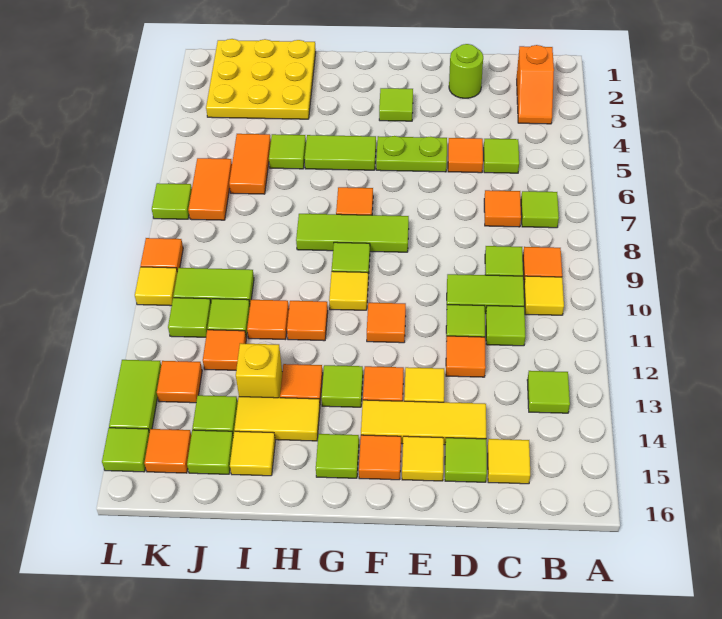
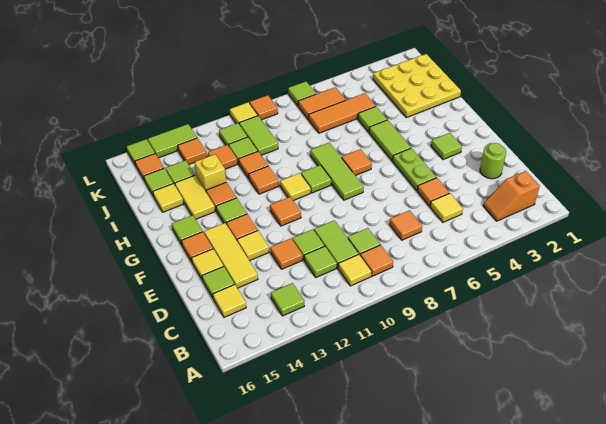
lime 1x1 tile [521,191,559,228] -> none
lime 1x1 tile [484,139,519,173] -> yellow 1x1 tile [430,193,463,222]
orange 1x2 tile [229,134,271,194] -> orange 1x3 tile [308,93,376,133]

